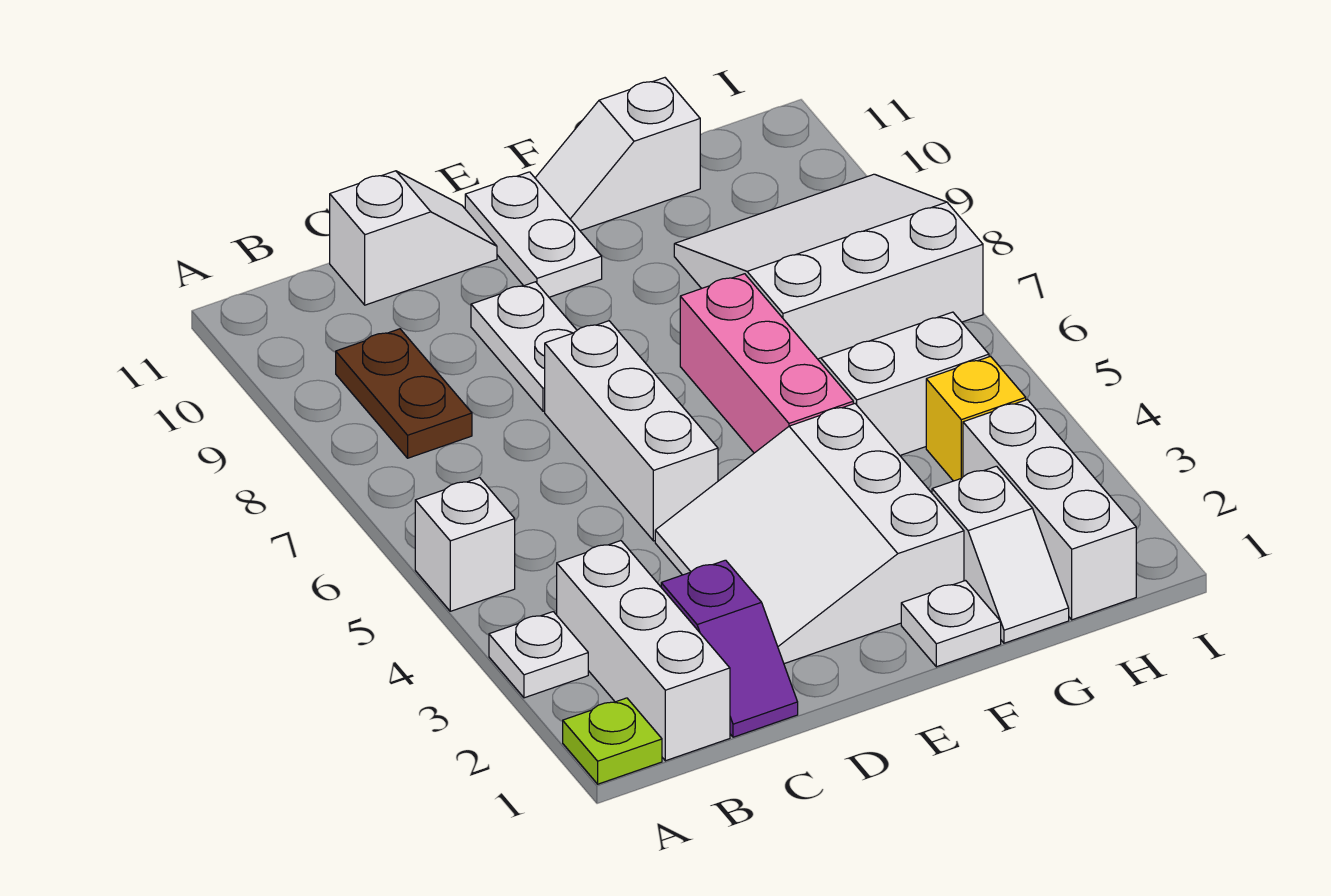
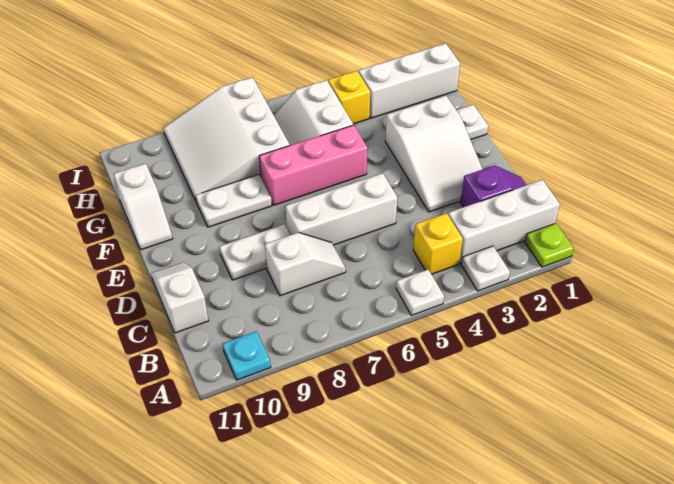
white 1x1 brick [415,478,515,611] -> white 1x1 plate [396,270,444,315]
none -> cyan 1x1 plate [223,331,271,380]
none -> yellow 1x1 brick [413,213,463,274]
brown 1x2 plate [336,329,472,458] -> none
white 3x3 slope [655,404,964,664] -> white 2x3 slope [385,96,483,212]
white 1x2 plate [465,172,602,297] -> white 1x2 plate moved to [196,174,272,227]
white 1x2 slope [932,466,1069,643] -> white 1x2 slope moved to [265,232,346,296]

